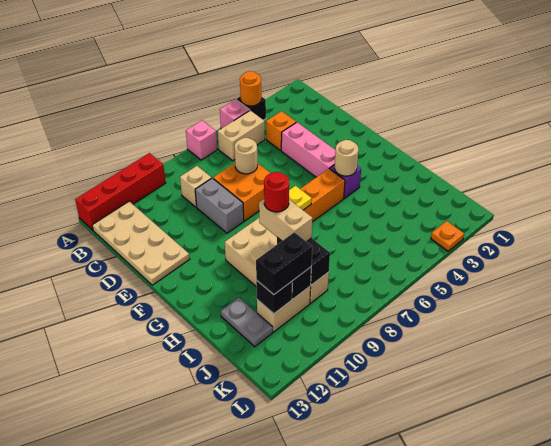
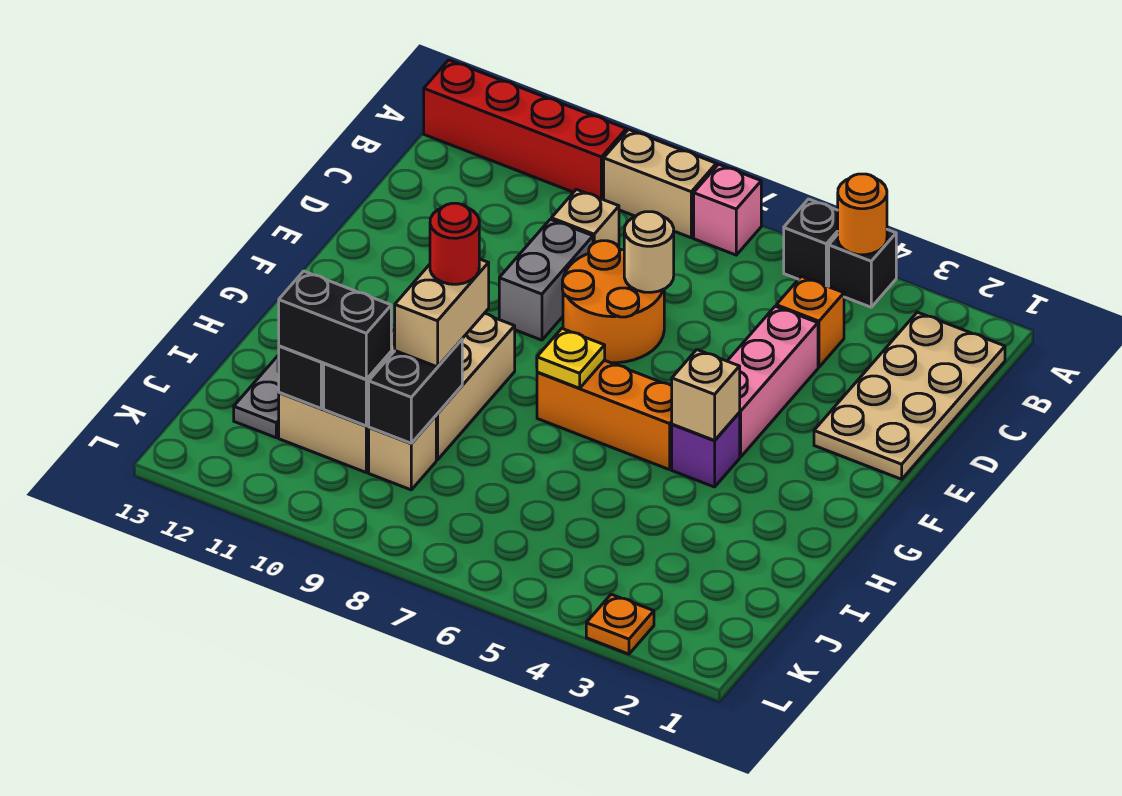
pink 1x1 brick [220,100,250,129] -> black 1x1 brick [784,199,838,287]
tan 1x2 brick [218,110,265,161] -> tan 1x2 brick moved to [604,130,716,238]
tan 2x4 plate [92,201,190,285] -> tan 2x4 plate moved to [814,312,1005,479]
orange 2x2 brick [213,163,270,221] -> orange 2x2 round brick [562,241,664,363]
tan 1x1 round brick [335,140,358,176] -> tan 1x1 brick [672,350,740,440]

